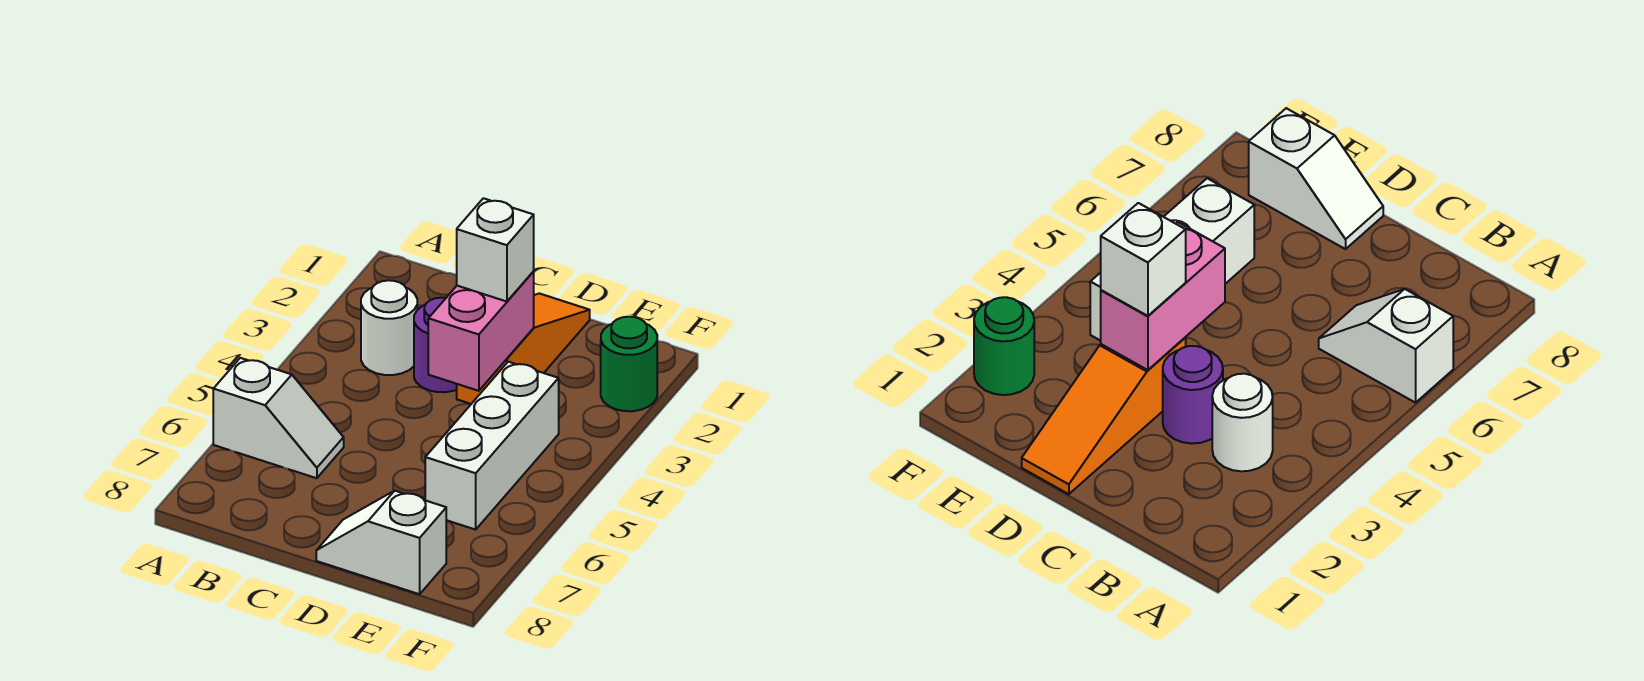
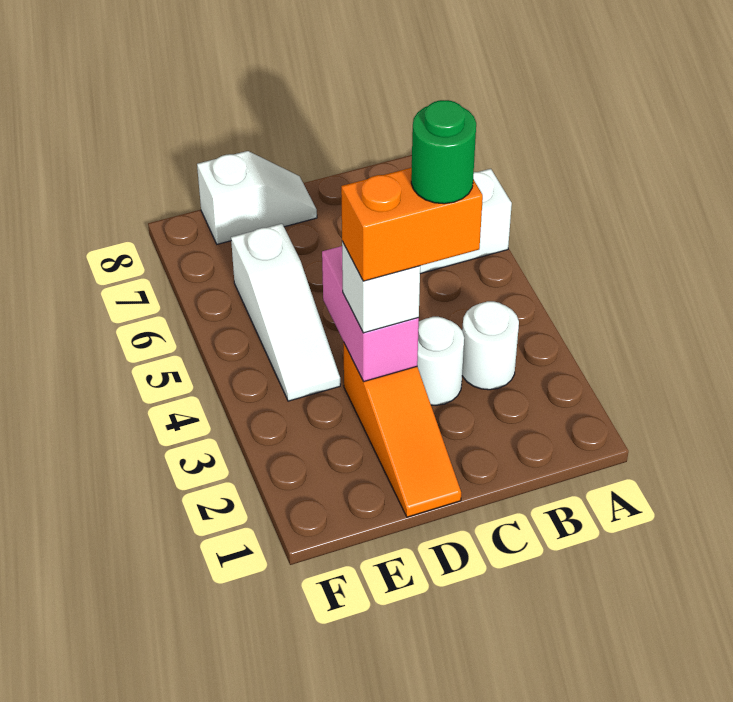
purple 1x1 round brick [414,298,457,392] -> white 1x1 round brick [417,317,464,405]
none -> orange 1x2 brick [341,168,483,281]
white 1x3 brick [425,362,559,530] -> white 1x3 slope [231,224,340,401]
green 1x1 round brick [601,317,657,411] -> green 1x1 round brick moved to [411,100,476,204]

